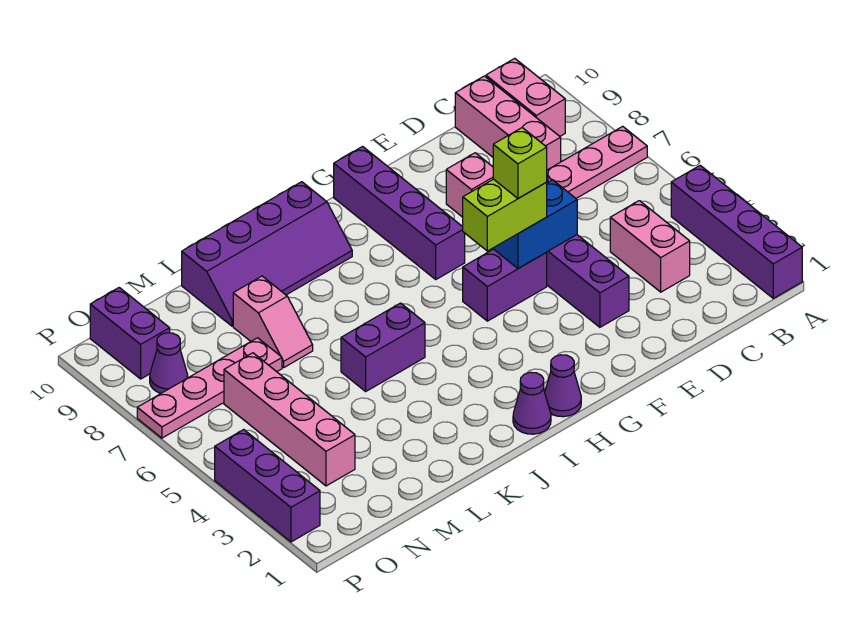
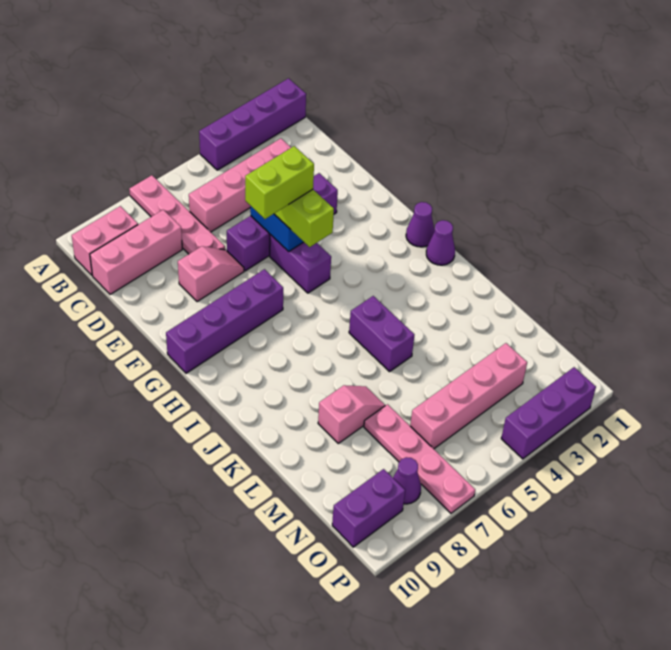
pink 1x2 brick [610,201,690,292] -> pink 1x4 brick [189,139,291,232]
lime 1x1 brick [493,128,547,198] -> lime 1x2 brick [245,146,314,219]
purple 2x4 slope [182,182,352,326] -> none

